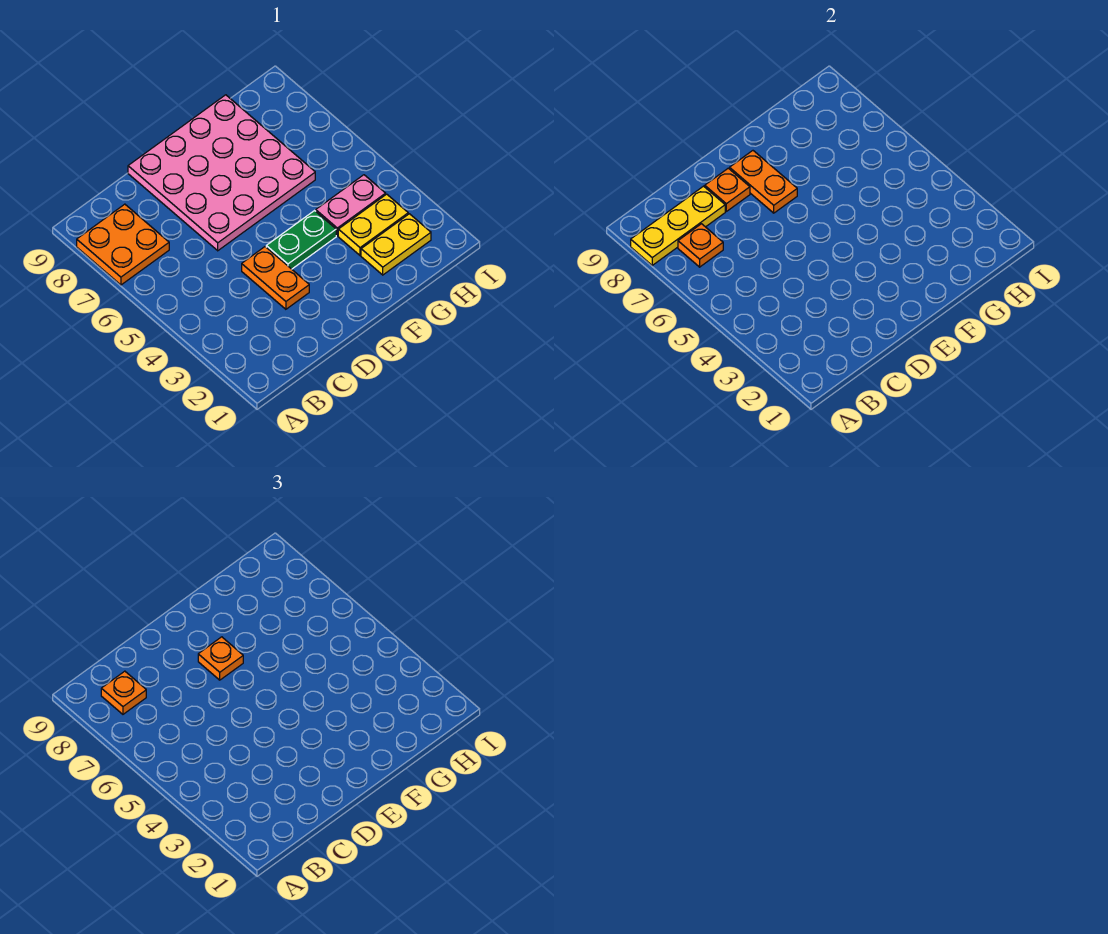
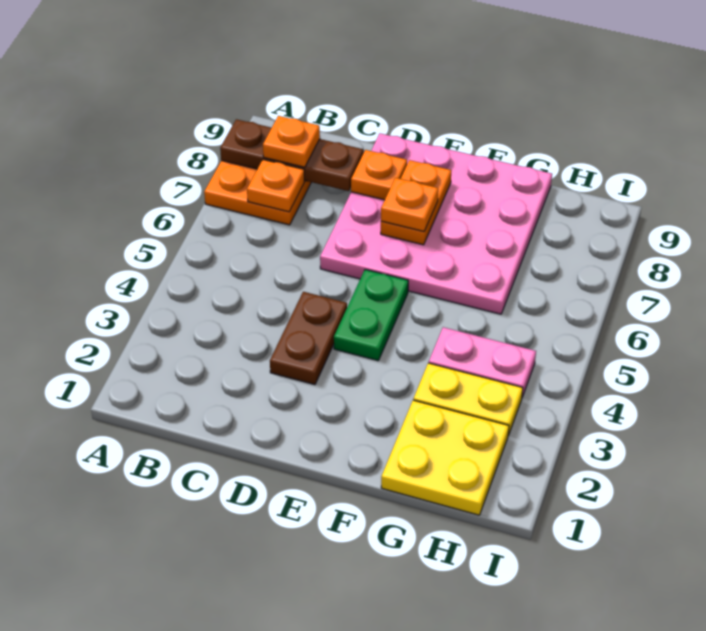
yellow 1x3 plate [631,186,725,265] -> brown 1x3 plate [220,119,363,191]
orange 1x2 plate [242,247,309,309] -> brown 1x2 plate [270,292,347,385]
green 1x2 plate [266,211,336,269] -> green 1x2 plate turned to [334,269,408,361]
yellow 1x2 plate [361,214,431,275] -> yellow 2x2 plate [381,400,509,515]

